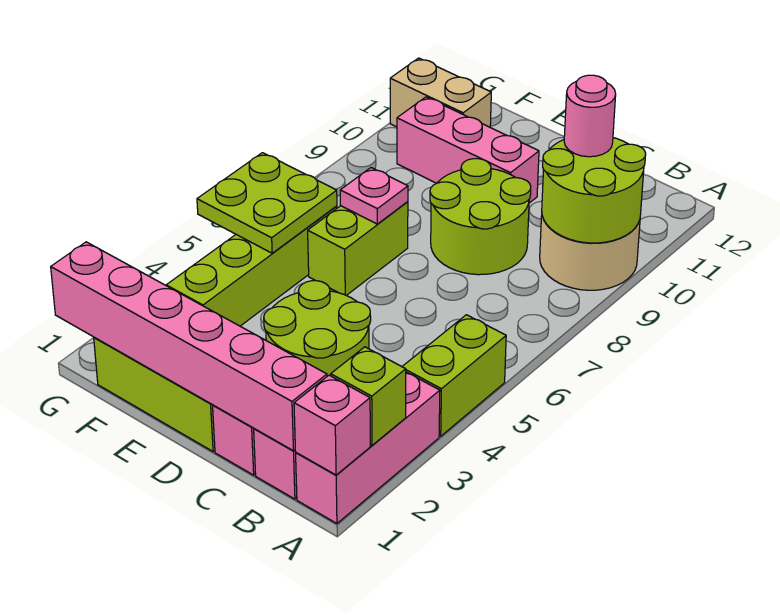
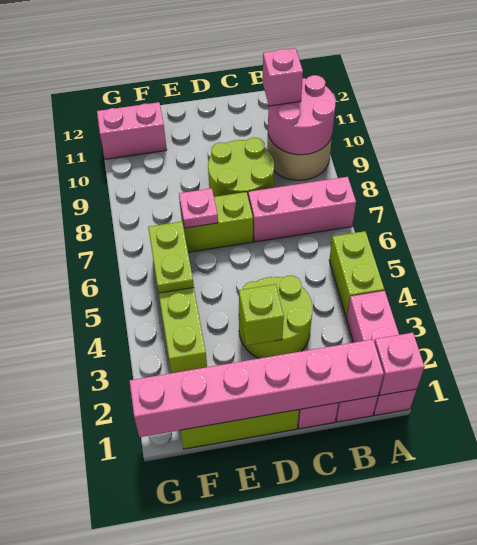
lime 1x1 brick [331,347,406,445] -> lime 1x1 brick moved to [239,284,284,345]
lime 2x2 round brick [542,138,646,243] -> pink 2x2 round brick [268,75,335,155]
pink 1x1 round brick [564,75,616,157] -> pink 1x1 brick [263,48,303,106]
pink 1x3 brick [397,97,539,203] -> pink 1x3 brick moved to [248,177,356,242]
lime 1x2 brick [308,202,408,295] -> lime 1x2 brick turned to [180,192,253,252]
lime 2x2 plate [197,153,337,253] -> lime 1x2 plate [148,222,194,293]
tan 1x2 brick [390,58,491,127] -> pink 1x2 brick [97,102,167,159]

